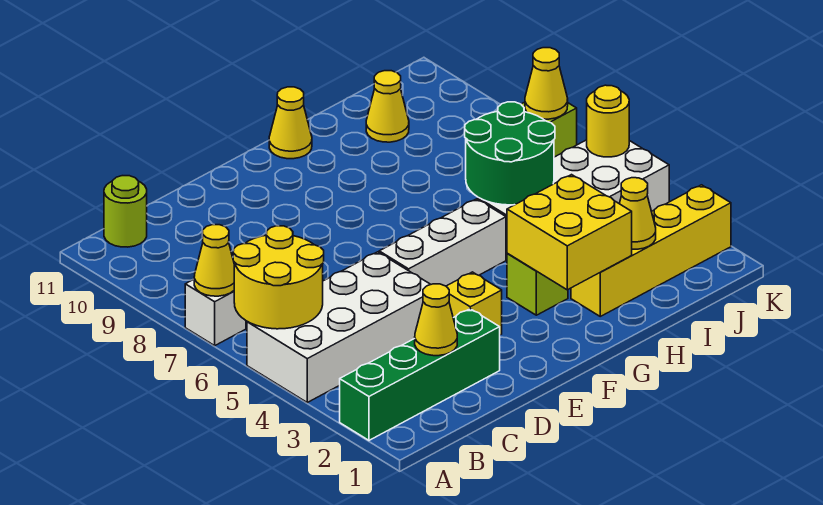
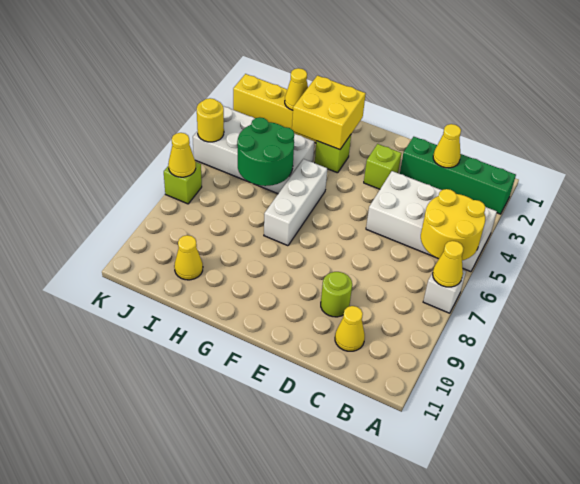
lime 1x1 round brick [104,176,147,247] -> lime 1x1 round brick moved to [321,272,352,317]
yellow 1x1 brick [446,272,502,335] -> lime 1x1 brick [364,144,401,189]
white 1x3 brick [379,199,506,286] -> white 1x3 brick turned to [264,159,327,246]
yellow 1x1 cone [269,87,312,159] -> yellow 1x1 cone moved to [335,306,365,351]

